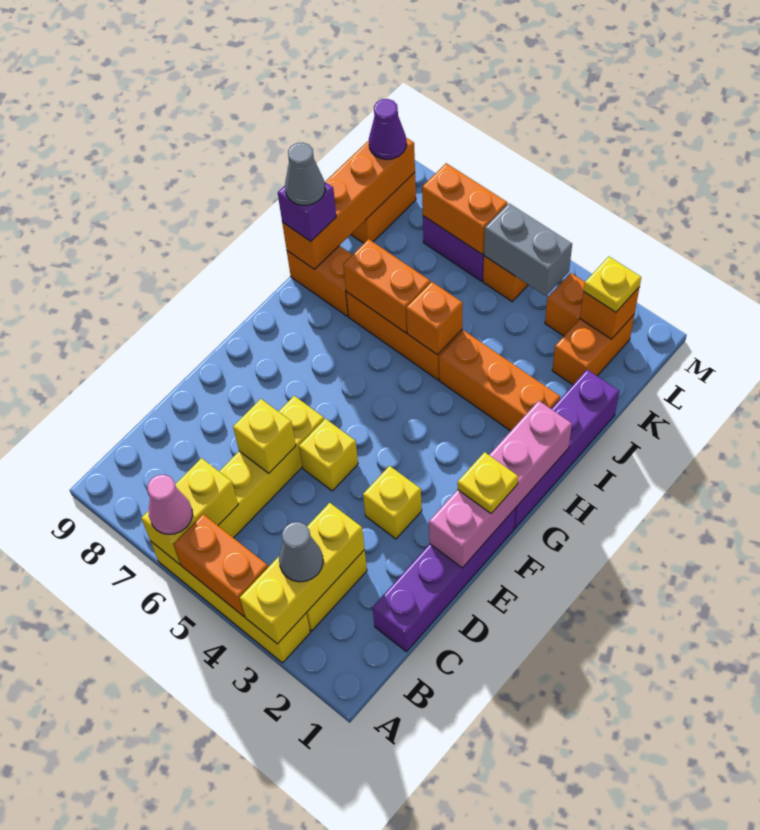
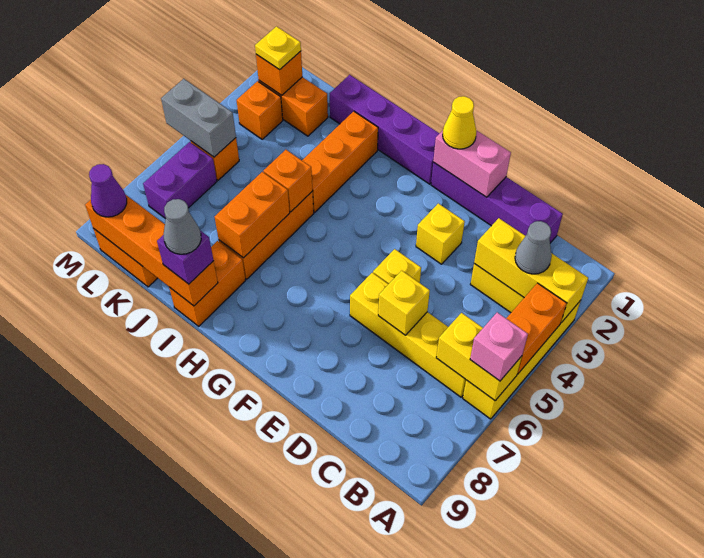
pink 1x1 cone [148,475,192,534] -> pink 1x1 brick [470,312,528,381]
pink 1x4 brick [429,401,572,568] -> pink 1x2 brick [433,130,511,197]
yellow 1x1 plate [458,452,518,513] -> yellow 1x1 cone [443,96,477,149]
grey 1x2 brick [484,203,572,296] -> grey 1x2 brick turned to [161,79,236,157]
orange 1x2 brick [422,163,507,254] -> none

